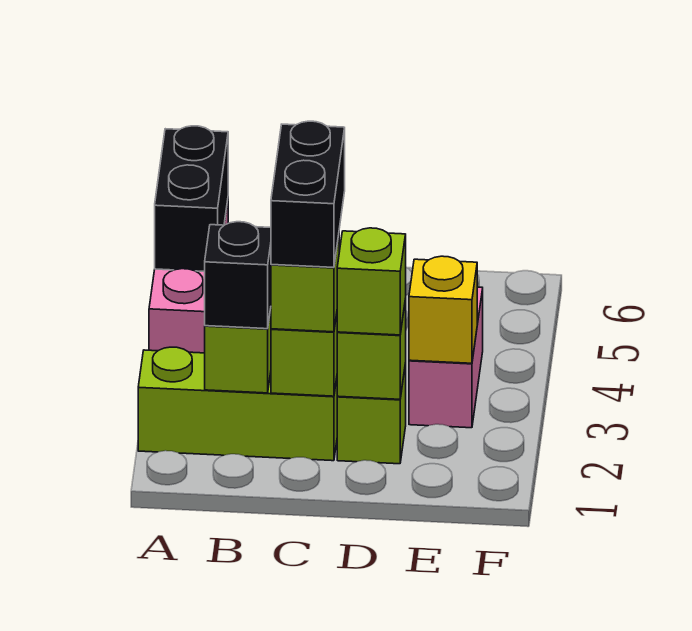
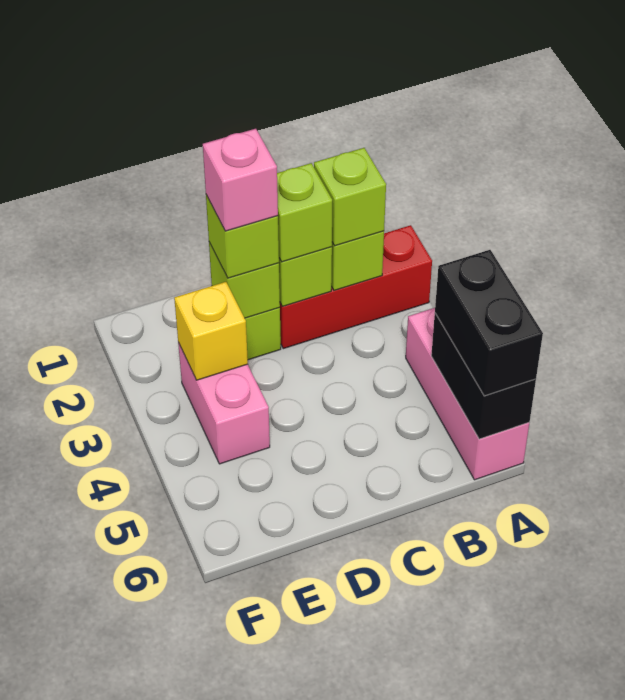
lime 1x3 brick [138,347,337,461] -> red 1x3 brick [280,225,432,349]
black 1x1 brick [205,222,271,329] -> lime 1x1 brick [314,148,386,246]
black 1x2 brick [271,121,345,267] -> black 1x2 brick moved to [435,250,543,396]
none -> pink 1x1 brick [203,129,278,231]

